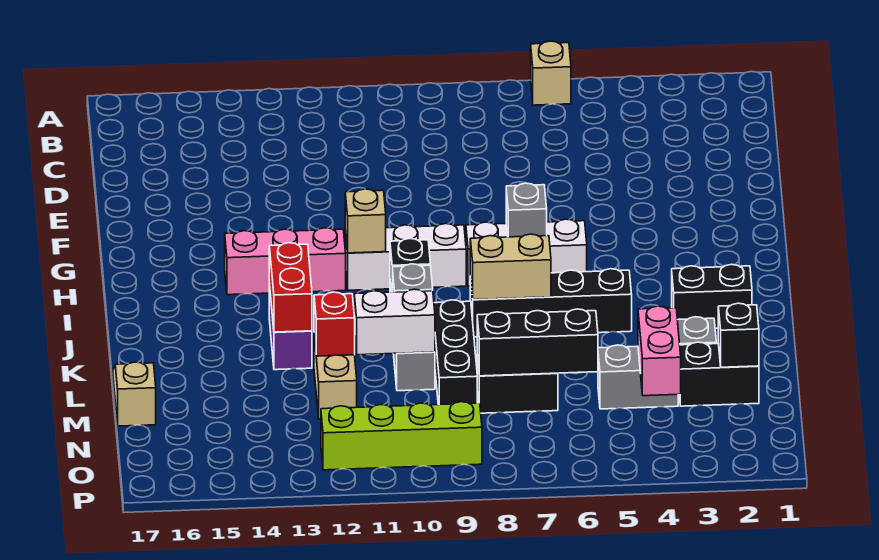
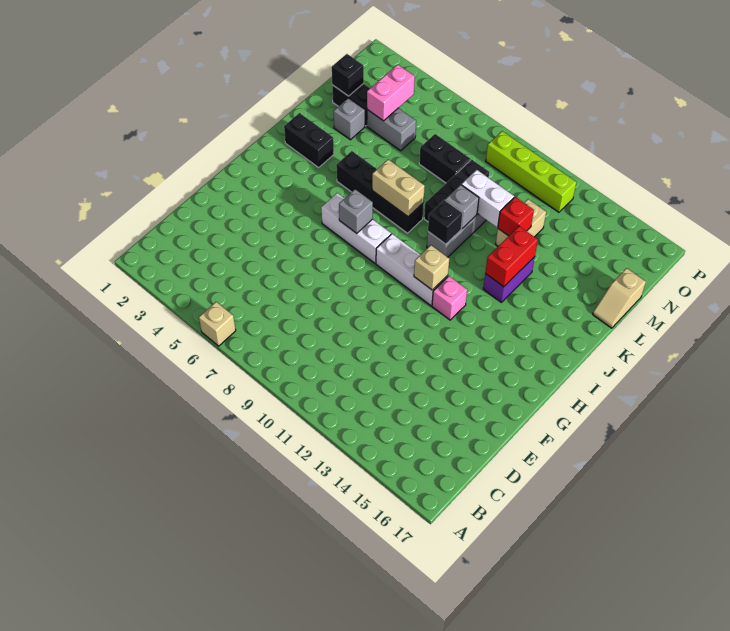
pink 1x3 brick [225,228,346,295] -> pink 1x1 brick [432,276,467,320]
black 1x3 brick [477,309,598,376] -> none

